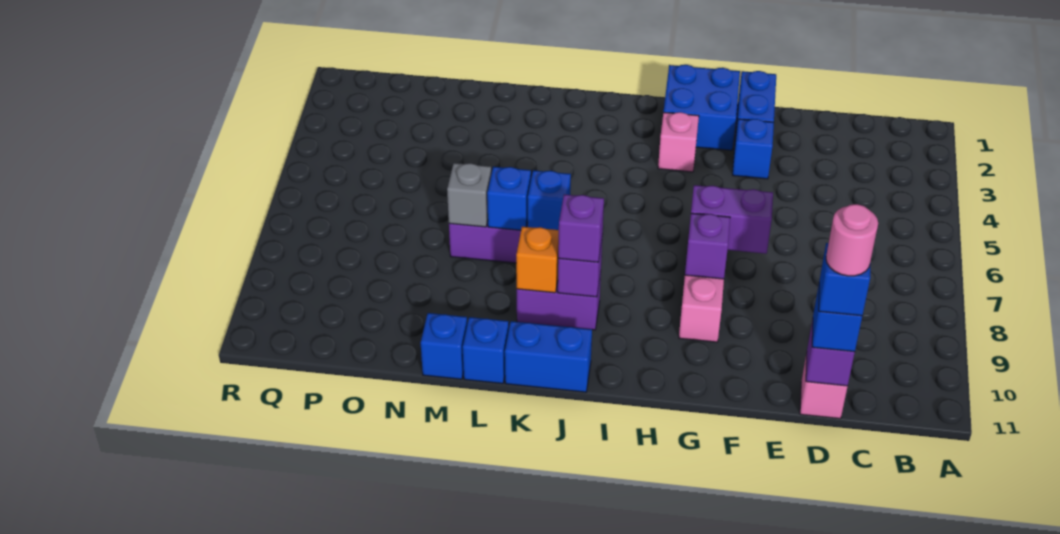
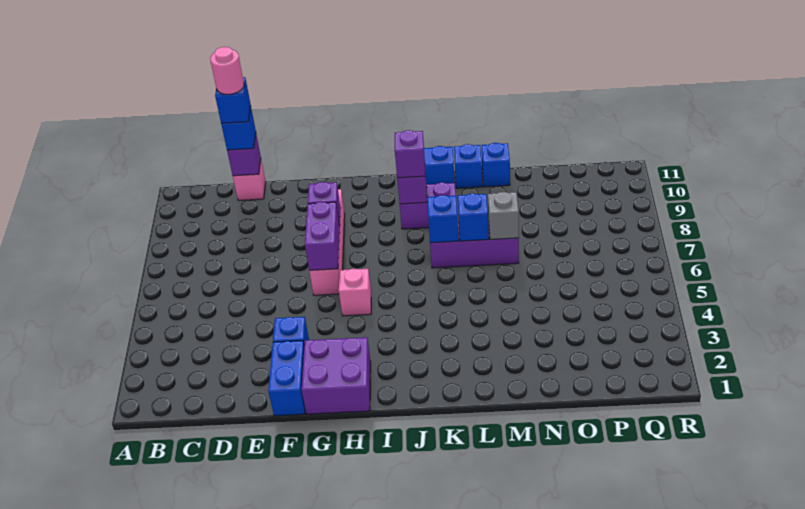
purple 1x2 brick [691,185,773,254] -> purple 1x2 brick turned to [305,202,340,270]
blue 2x2 brick [663,65,740,150] -> purple 2x2 brick [302,337,371,414]
pink 1x1 brick [658,112,699,172] -> pink 1x1 brick moved to [339,269,371,316]
orange 1x1 brick [516,227,559,293] -> none

